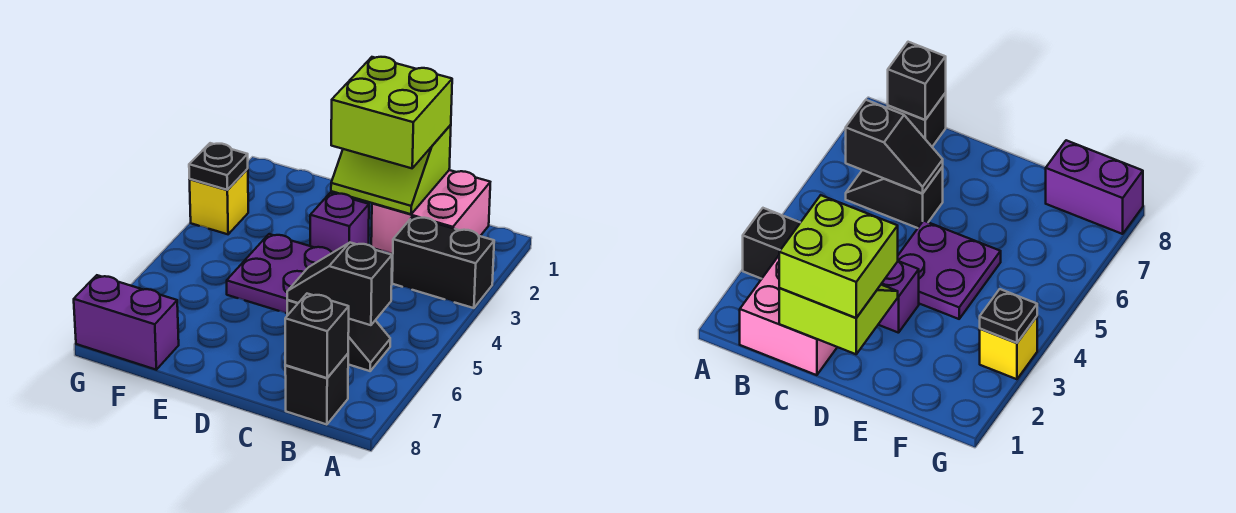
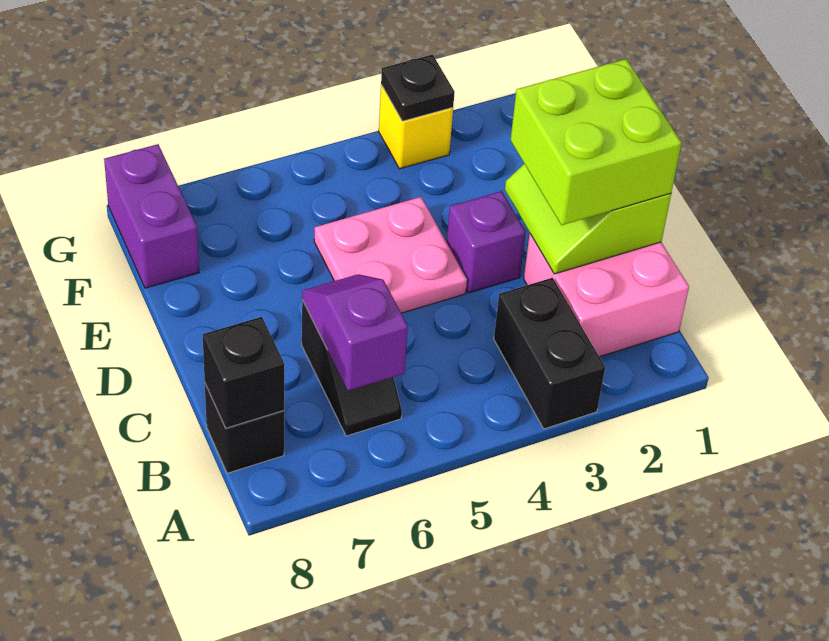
black 1x2 slope [287,243,392,325] -> purple 1x2 slope [302,274,408,391]
purple 2x2 plate [227,234,332,313] -> pink 2x2 plate [314,197,467,313]

